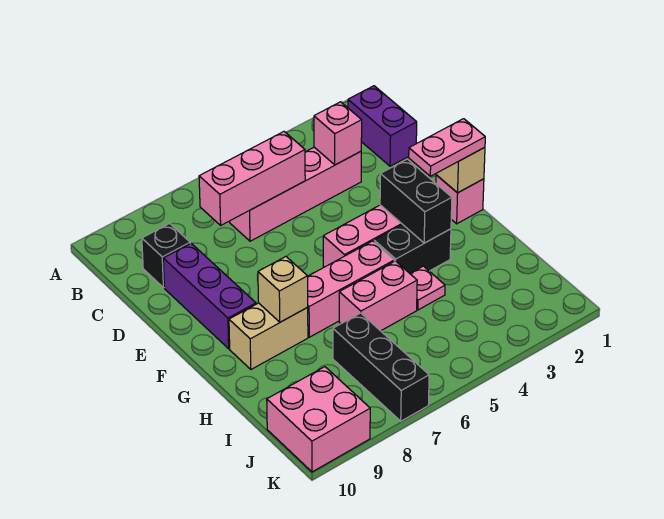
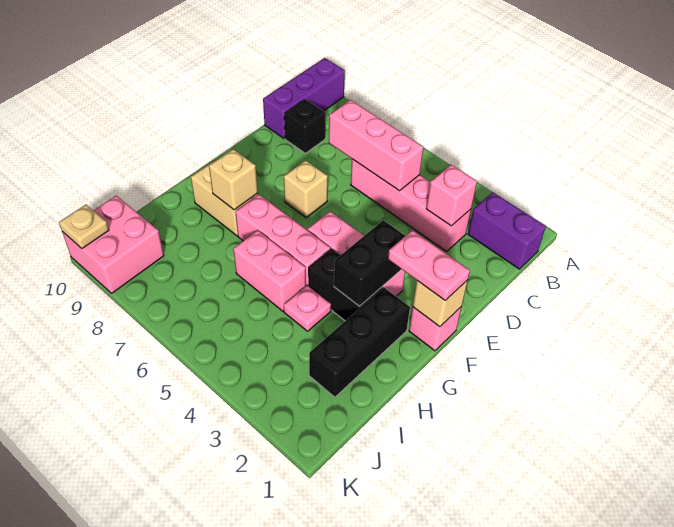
purple 1x2 brick [348,86,417,166] -> purple 1x2 brick turned to [468,192,546,269]
purple 1x3 brick [163,243,256,349] -> purple 1x3 brick moved to [263,58,345,139]
none -> tan 1x1 brick [284,160,328,218]
black 1x3 brick [333,313,429,421] -> black 1x3 brick moved to [309,288,410,397]
none -> tan 1x1 plate [59,205,109,248]

